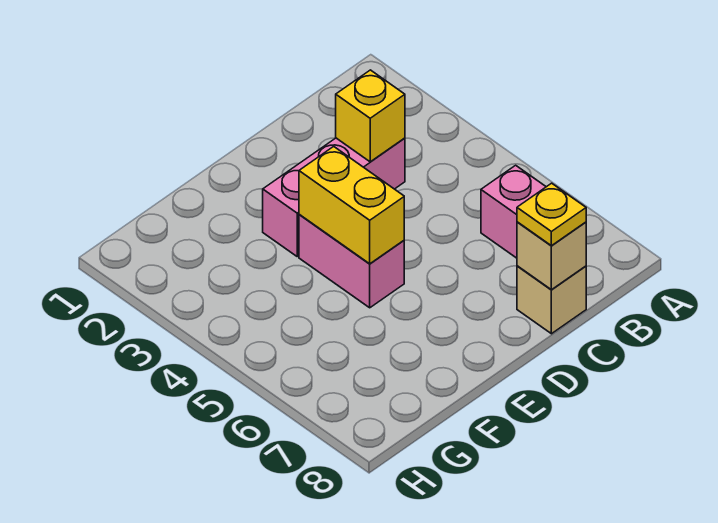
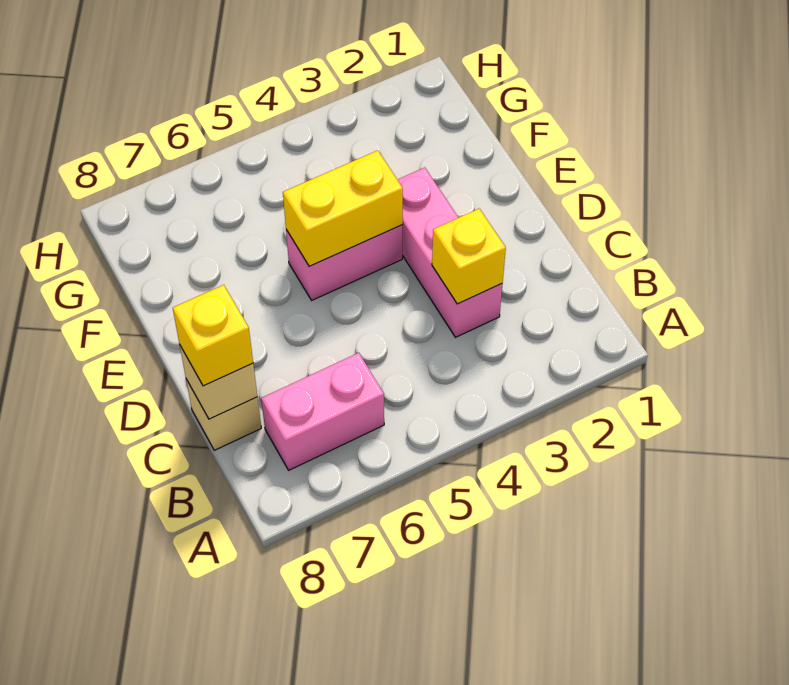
yellow 1x1 plate [517,183,586,246] -> yellow 1x1 brick [173,285,253,386]

